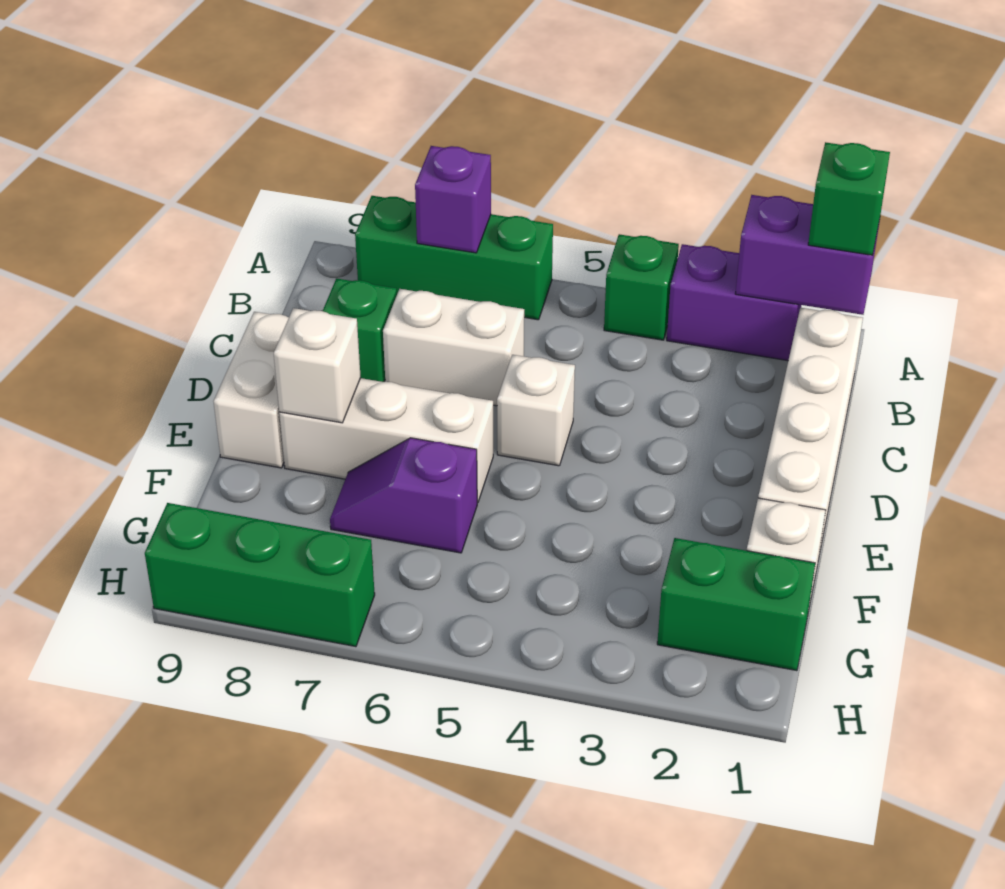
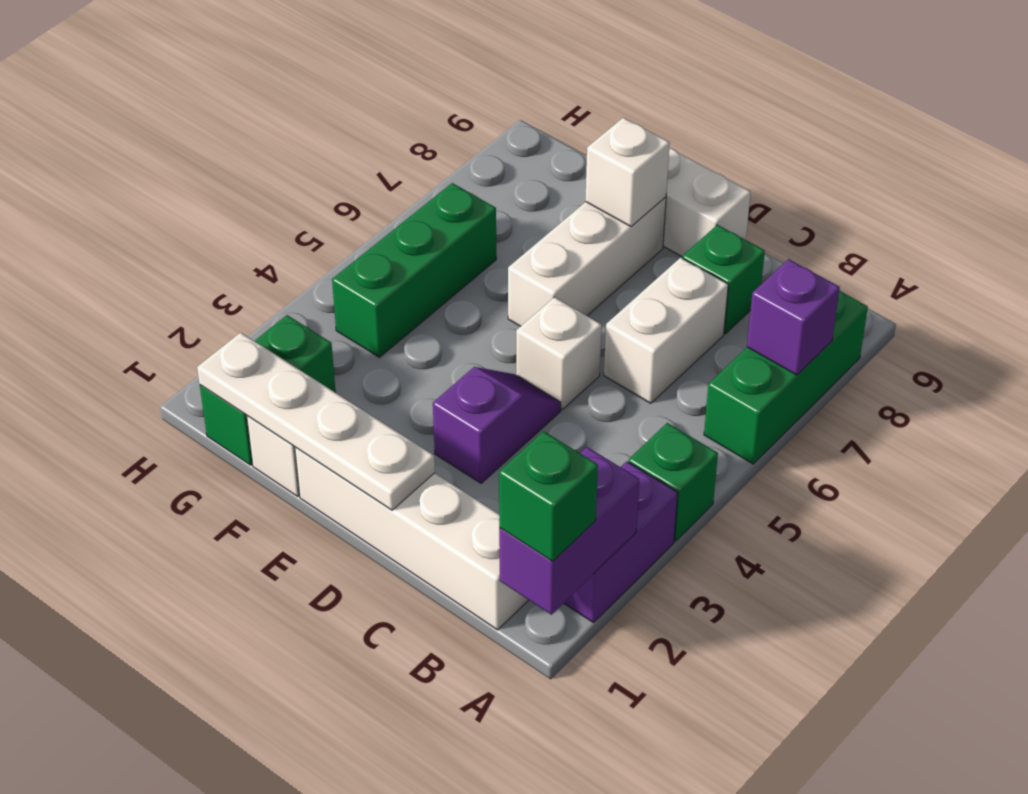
none -> white 1x4 plate [197,332,435,510]
purple 1x2 slope [330,438,477,553] -> purple 1x2 slope moved to [433,367,561,483]
green 1x3 brick [145,503,375,647] -> green 1x3 brick moved to [332,183,496,357]

